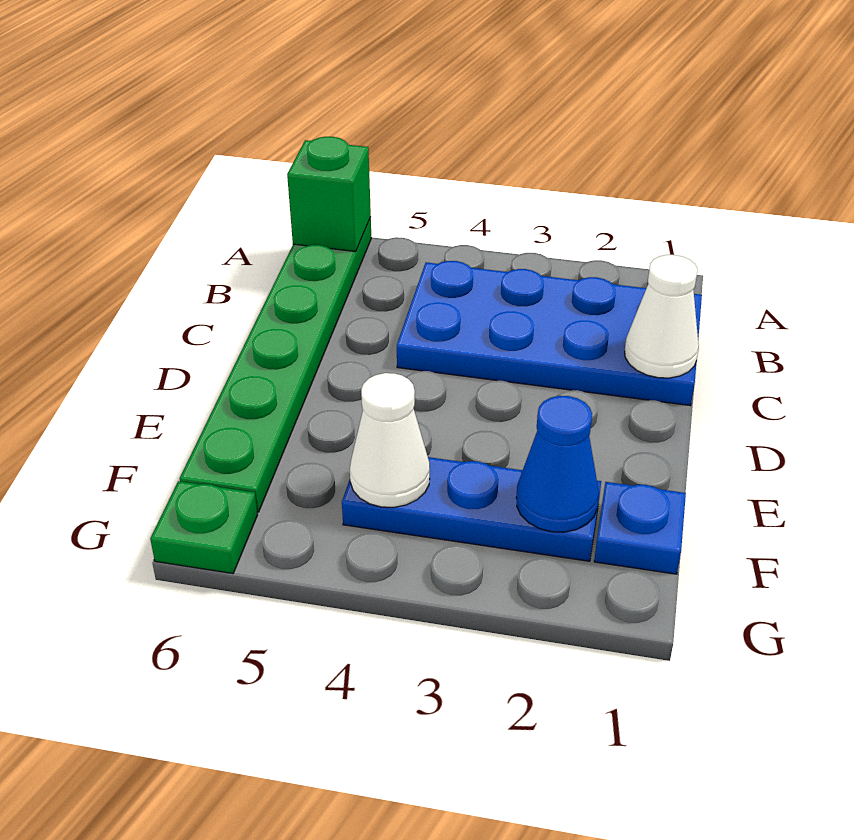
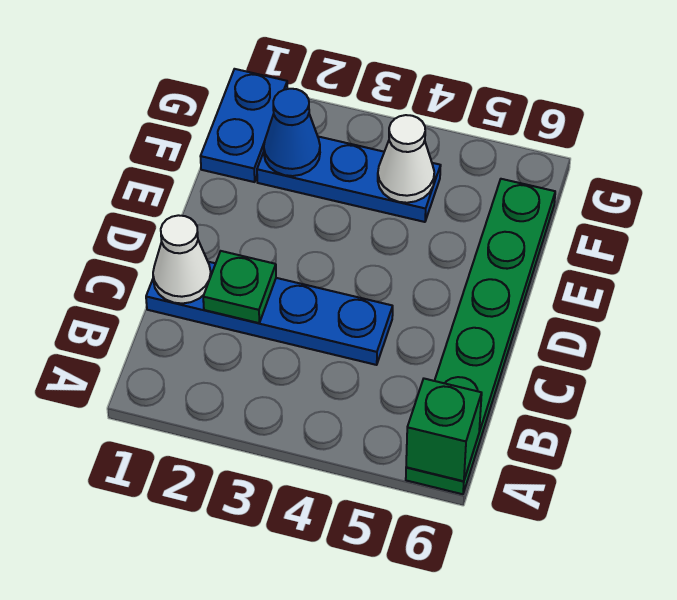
blue 2x4 plate [397,261,702,406] -> blue 1x4 plate [146,262,393,365]
blue 1x1 plate [594,482,686,574] -> blue 1x2 plate [200,69,287,182]
green 1x1 plate [150,481,257,574] -> green 1x1 plate moved to [203,251,276,323]

